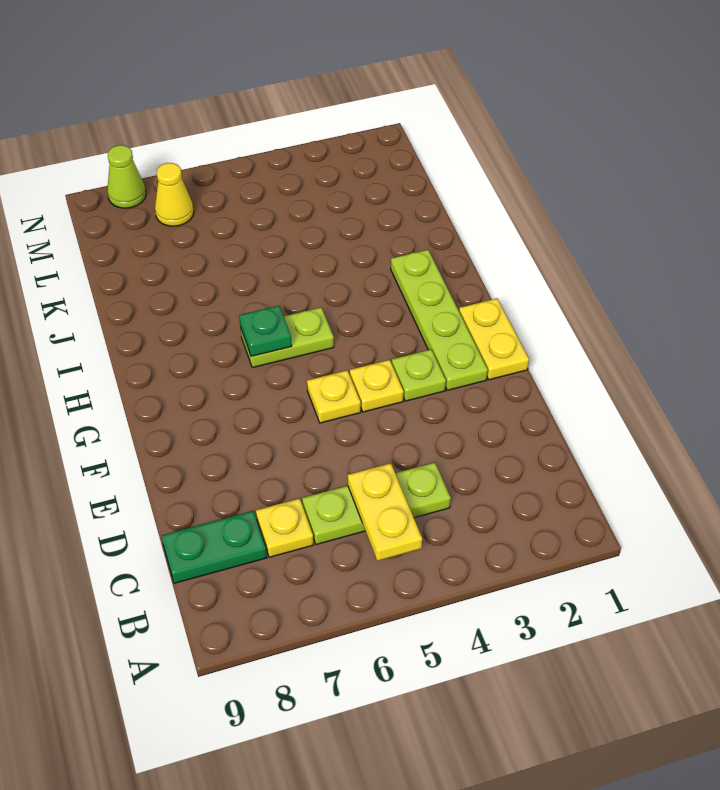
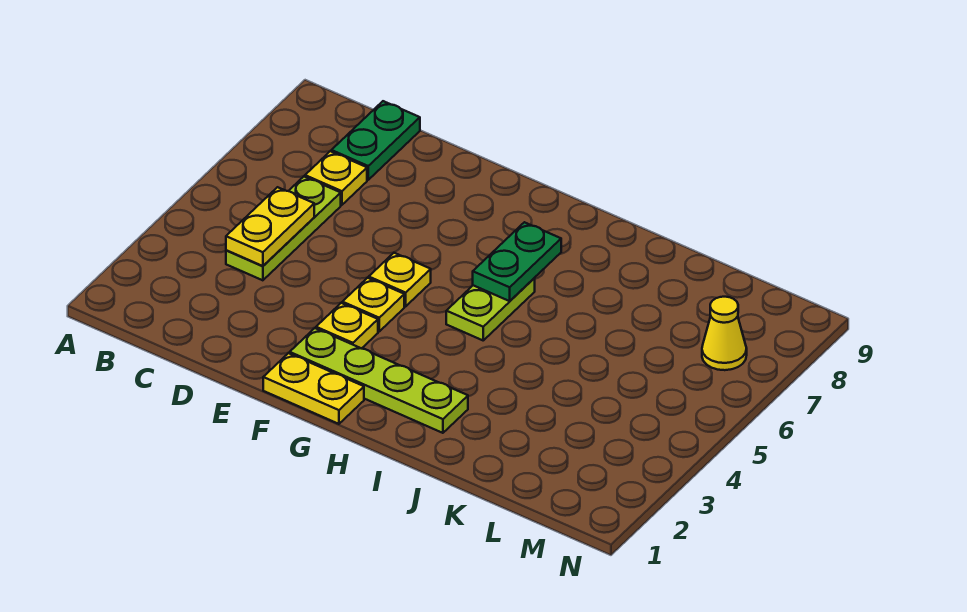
yellow 1x2 plate [348,463,422,561] -> yellow 1x2 plate turned to [226,187,314,266]
lime 1x1 plate [392,350,446,401] -> yellow 1x1 plate [316,303,378,348]
green 1x1 plate [239,306,292,356] -> green 1x2 plate [473,222,561,301]
lime 1x1 cone [107,145,146,208] -> none

